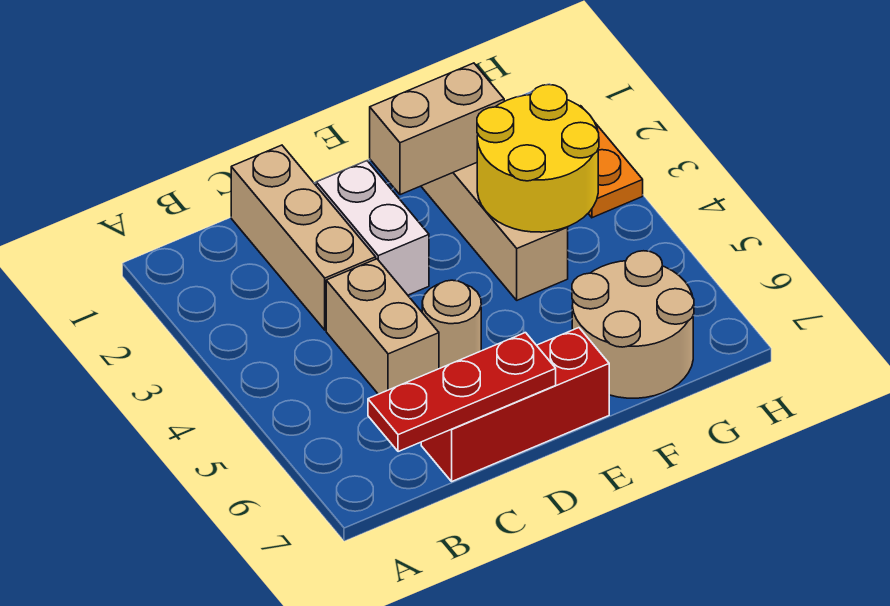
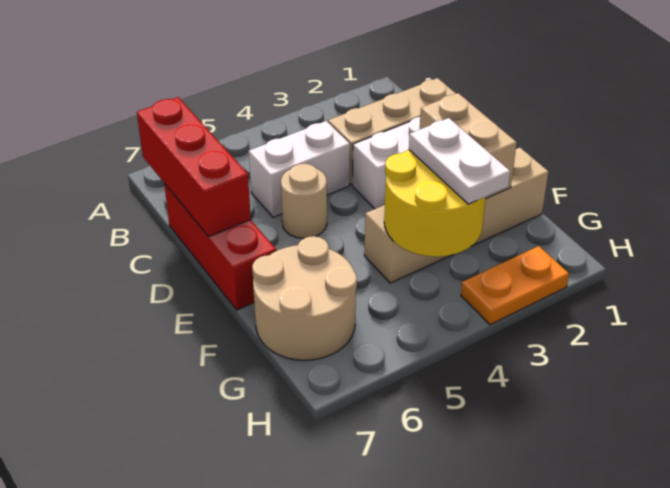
red 1x3 plate [368,333,556,452] -> red 1x3 brick [137,97,251,237]
tan 1x2 brick [326,259,439,394] -> white 1x2 brick [249,121,350,217]
none -> white 1x2 plate [409,118,510,204]

